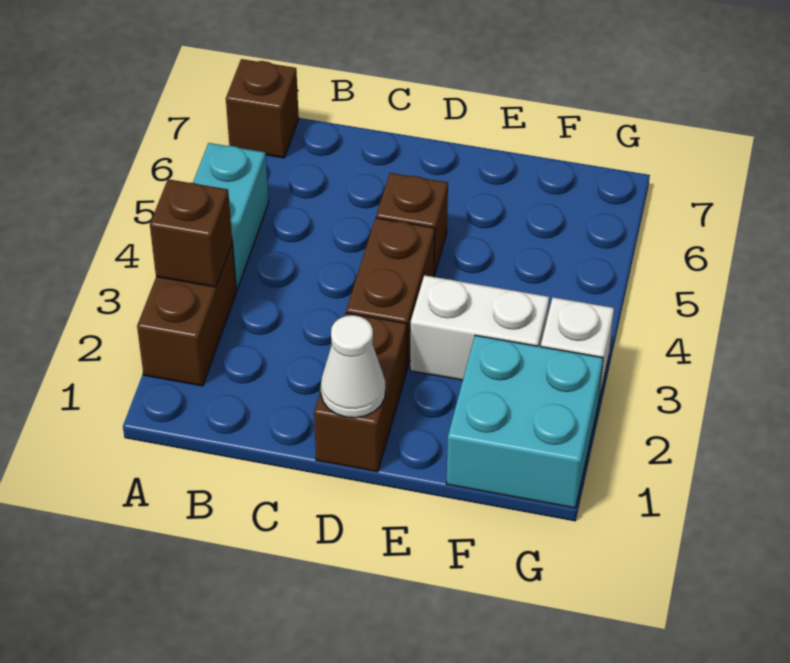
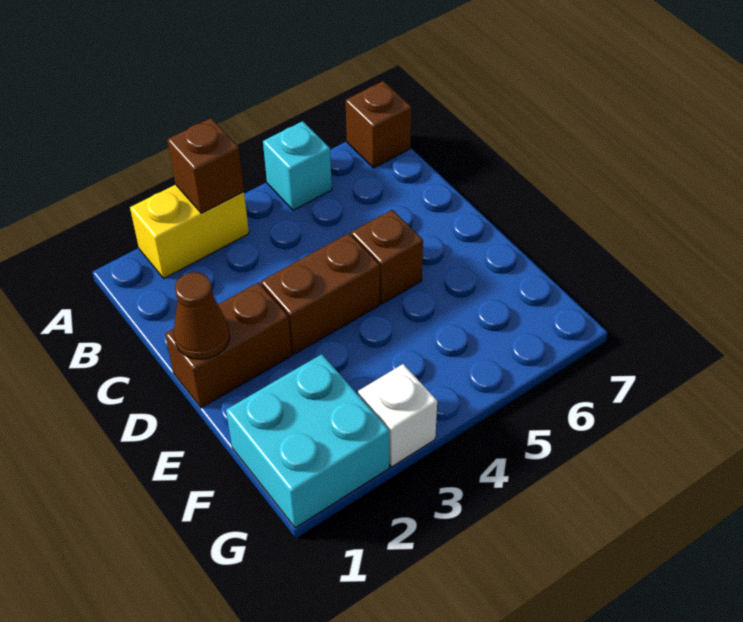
brown 1x2 brick [137,243,236,386] -> yellow 1x2 brick [130,185,249,278]
cyan 1x2 brick [193,143,269,290] -> cyan 1x1 brick [263,121,332,210]
white 1x1 cone [321,315,385,418] -> brown 1x1 cone [174,272,230,359]
white 1x2 brick [410,275,549,380] -> none

